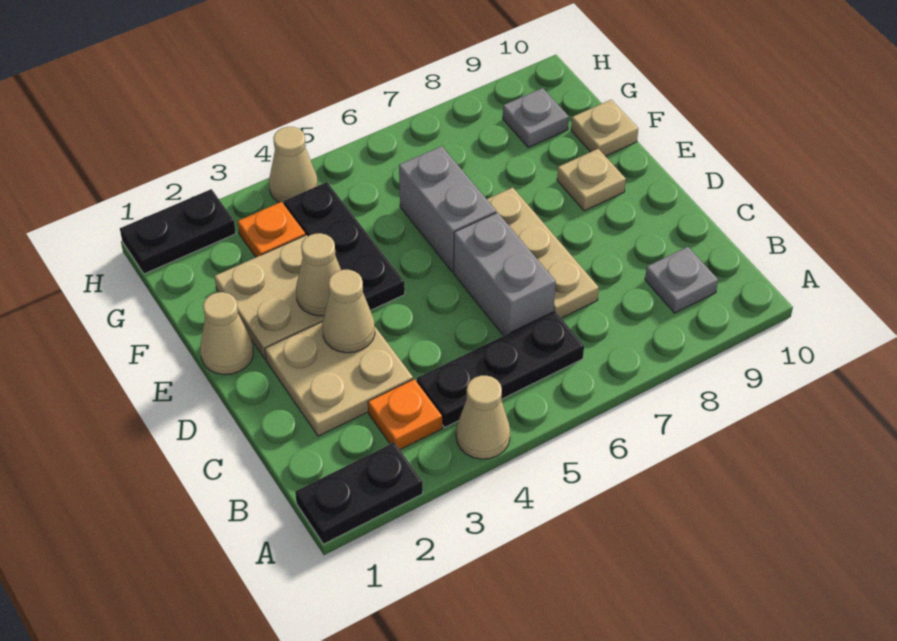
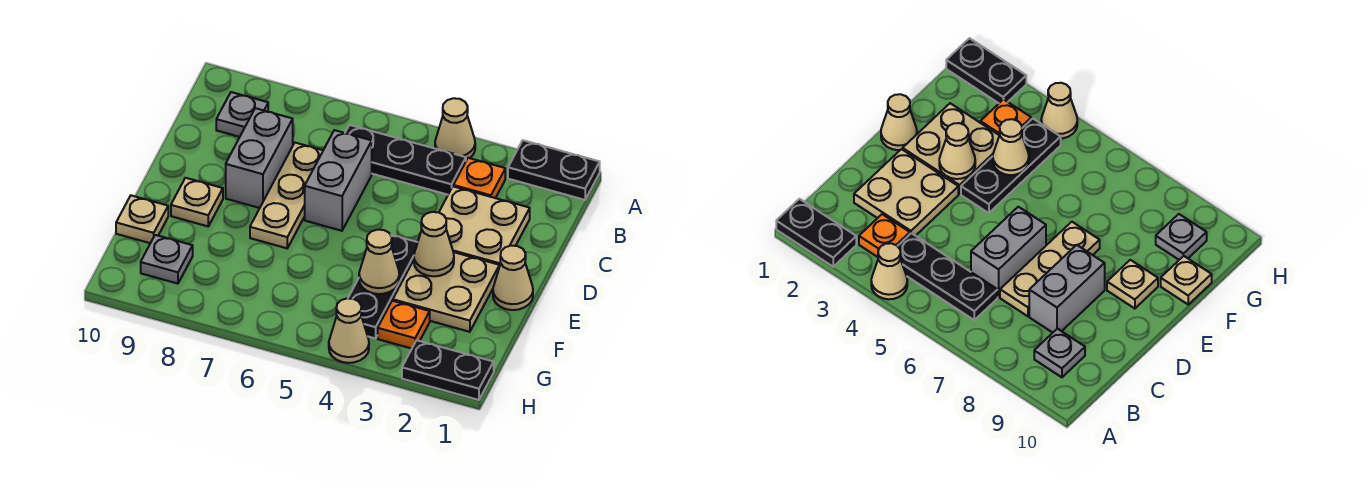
tan 1x1 cone [322,270,375,353] -> tan 1x1 cone moved to [359,230,399,294]
grey 1x2 brick [399,146,496,272] -> grey 1x2 brick moved to [226,108,293,208]

